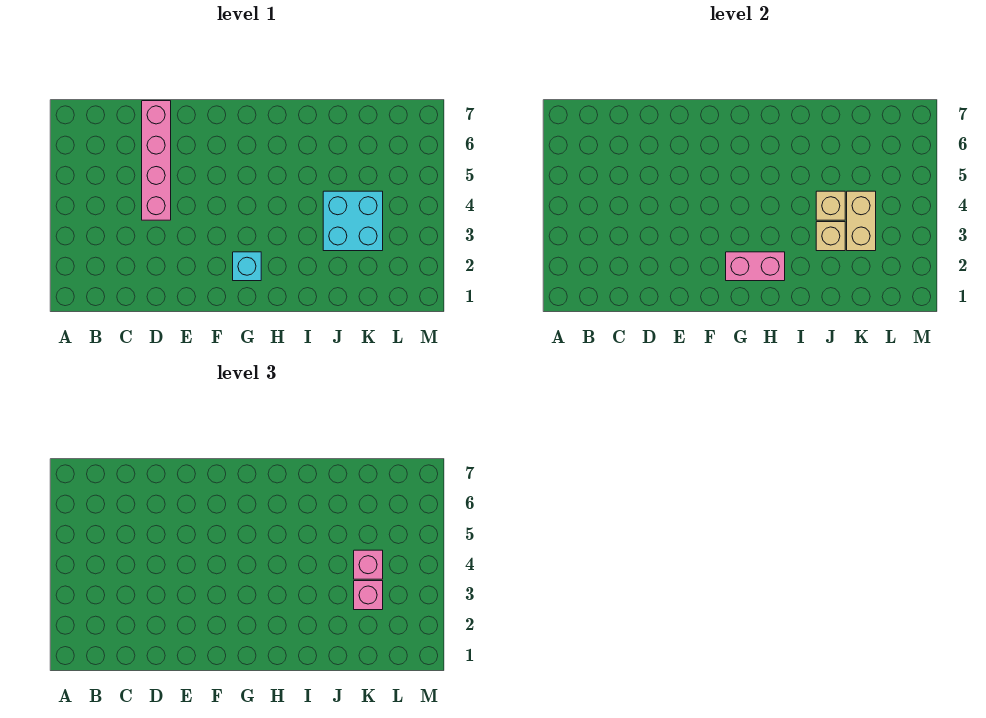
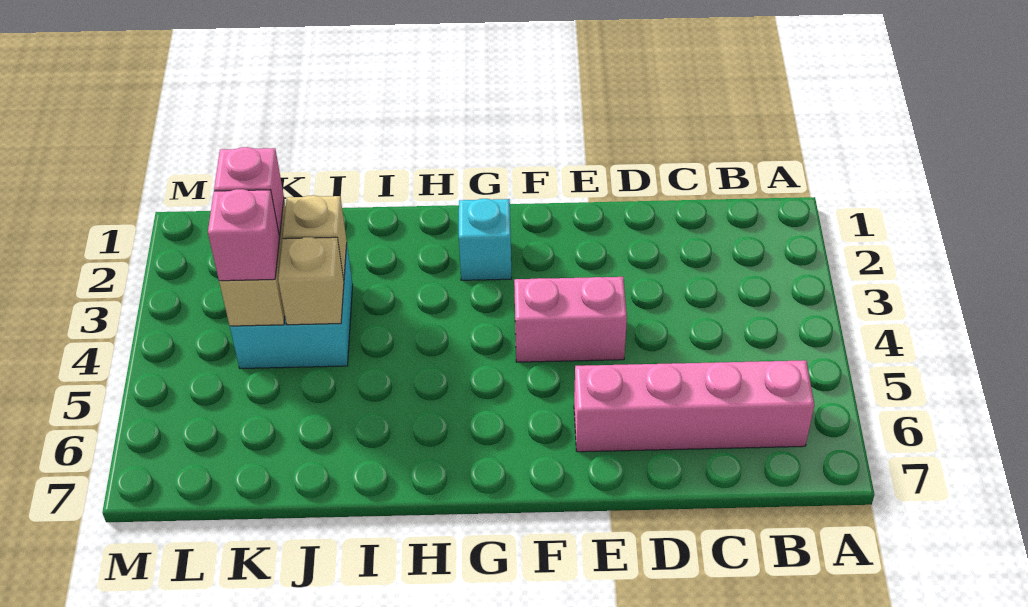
pink 1x4 brick [142,101,171,220] -> pink 1x4 brick turned to [574,360,814,452]
pink 1x2 brick [726,252,785,281] -> pink 1x2 brick moved to [514,277,627,362]

